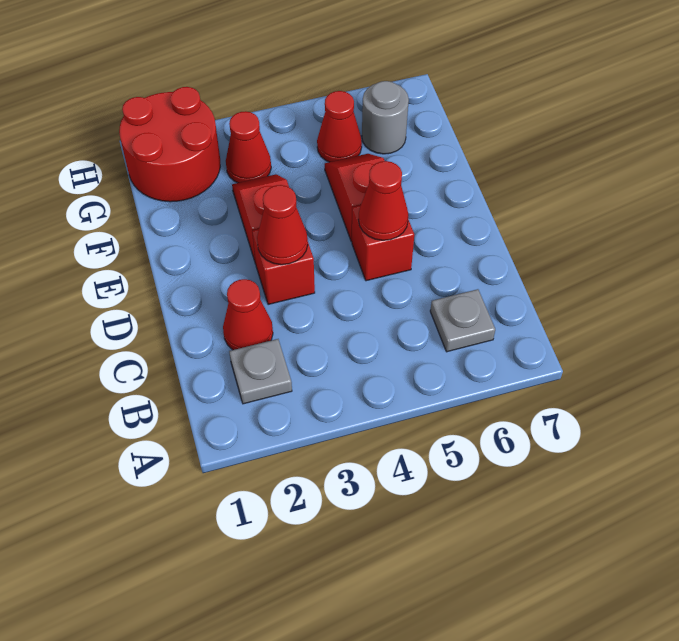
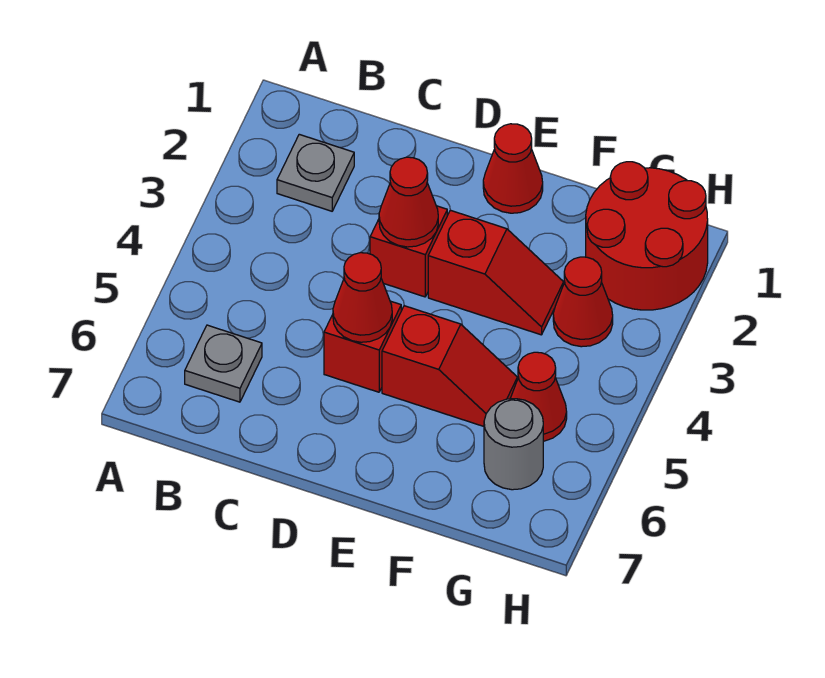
red 1x1 cone [223,279,273,350] -> red 1x1 cone moved to [483,124,543,213]

